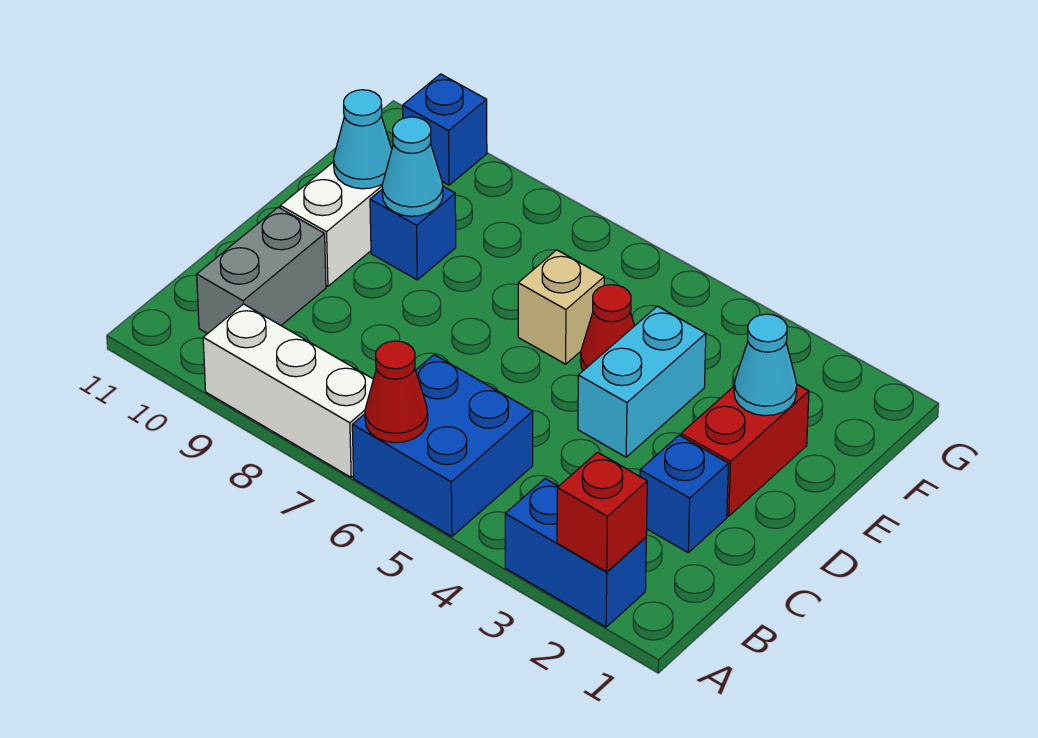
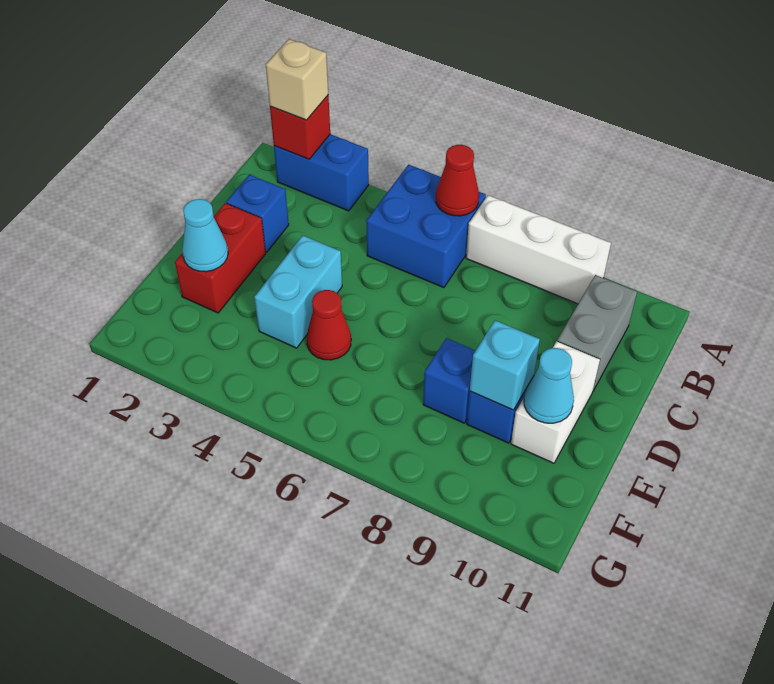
tan 1x1 brick [518,250,604,364] -> tan 1x1 brick moved to [266,39,328,120]
cyan 1x1 cone [382,117,443,216] -> cyan 1x1 brick [470,320,540,410]
blue 1x1 brick [403,74,487,185] -> blue 1x1 brick moved to [423,338,475,423]

